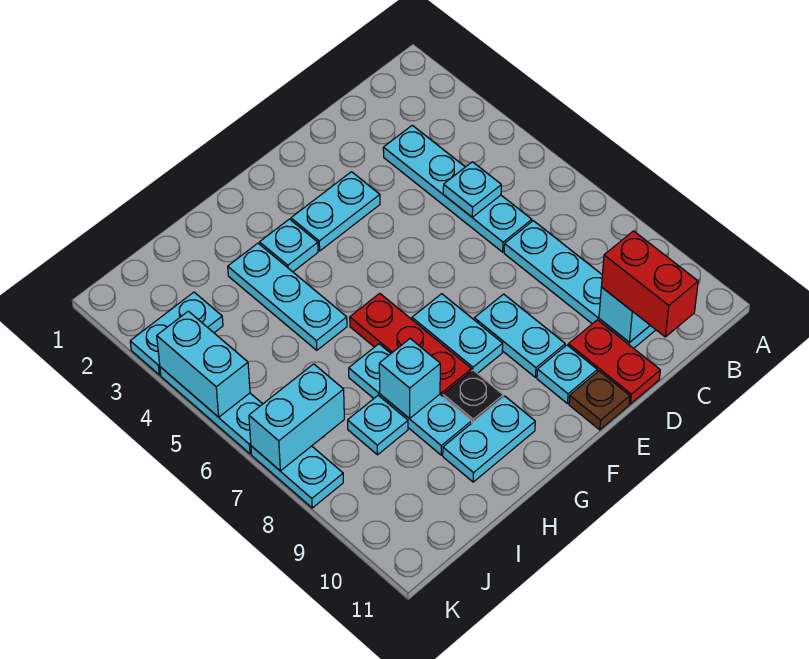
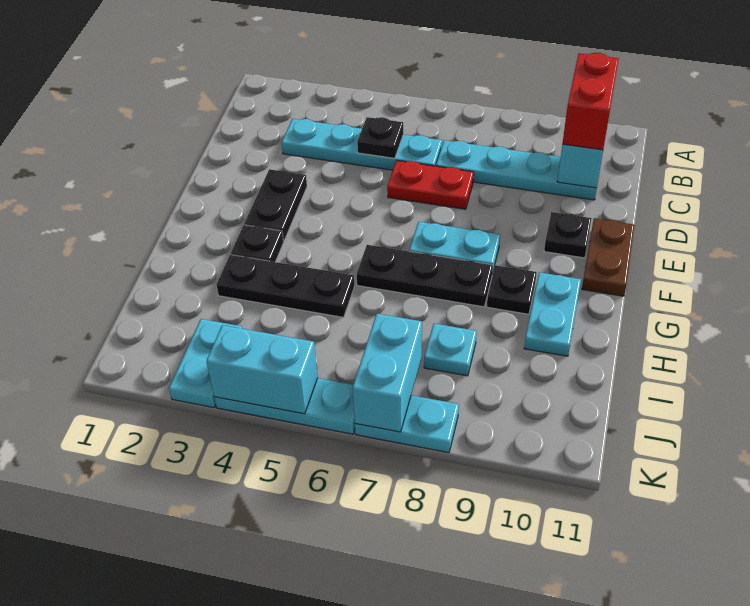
cyan 1x1 plate [443,162,501,217] -> black 1x1 plate [357,117,403,158]
red 1x2 brick [601,231,698,337] -> red 1x2 brick turned to [562,53,619,150]
red 1x2 plate [568,320,660,404] -> red 1x2 plate moved to [387,160,474,209]
cyan 1x2 plate [291,172,380,251] -> black 1x2 plate [244,169,307,241]
cyan 1x2 plate [474,294,565,377] -> none
cyan 1x1 plate [537,345,597,403] -> black 1x1 plate [544,212,592,258]
brown 1x1 plate [569,371,630,430] -> brown 1x2 plate [582,218,635,296]
cyan 1x1 plate [260,219,318,272] -> black 1x1 plate [231,225,284,262]
red 1x3 plate [350,293,472,396] -> black 1x3 plate [357,245,493,307]
cyan 1x3 plate [228,243,347,350] -> black 1x3 plate [217,255,354,317]
cyan 1x3 plate [349,344,472,455] -> none
cyan 1x1 brick [379,339,440,419] -> none

